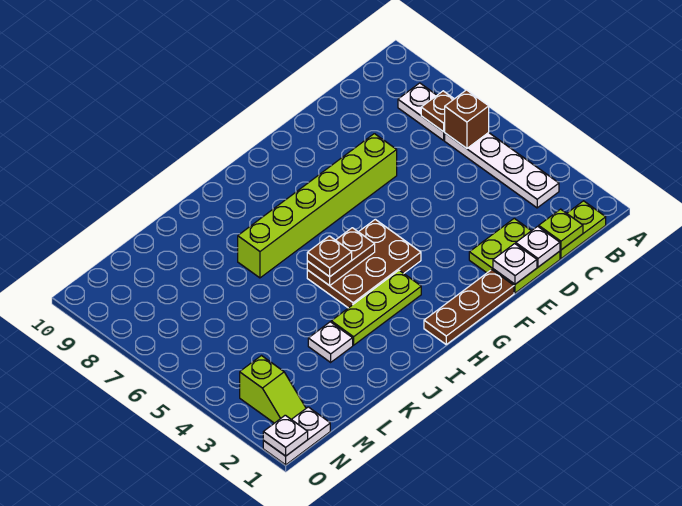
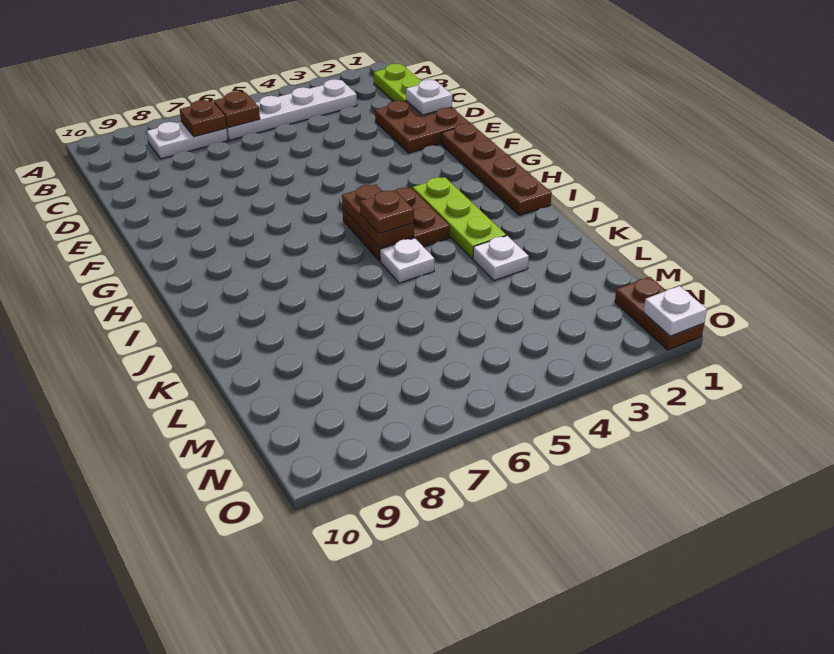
brown 1x1 brick [445,90,489,148] -> brown 1x1 plate [214,91,260,128]
lime 1x1 plate [539,209,583,250] -> none
lime 2x2 plate [469,218,560,293] -> brown 2x2 plate [375,101,470,153]
white 1x1 plate [493,244,537,284] -> white 1x1 plate moved to [380,238,434,283]
lime 1x6 brick [238,134,397,278] -> none
brown 1x3 plate [424,270,514,344] -> brown 1x4 plate [441,123,552,215]
brown 2x3 plate [307,219,421,308] -> brown 2x2 plate [343,187,450,261]
white 1x2 plate [263,407,330,465] -> brown 1x2 plate [615,277,704,350]
lime 1x2 slope [240,356,306,423] -> none

